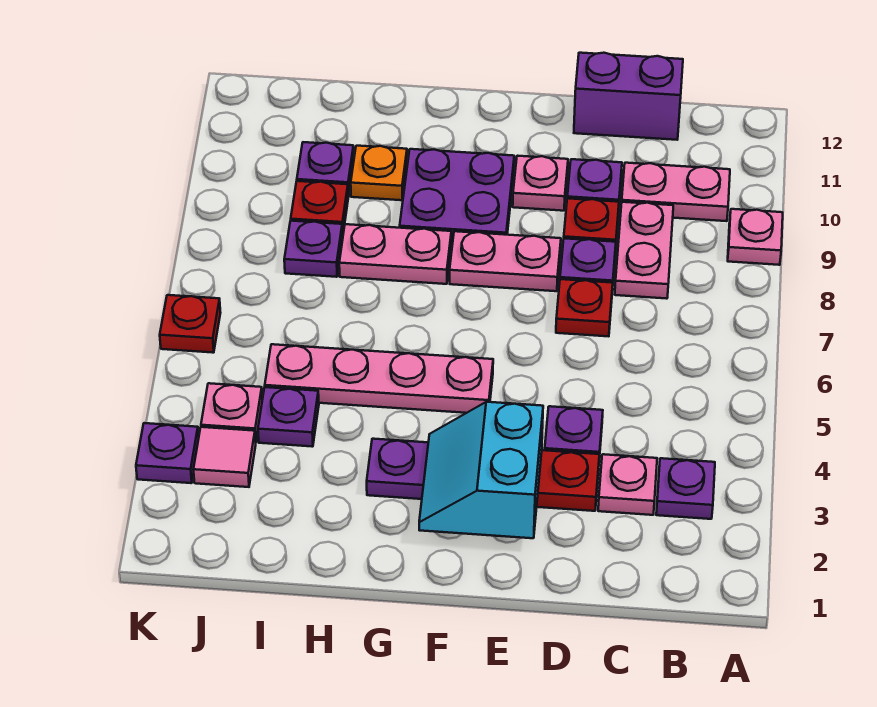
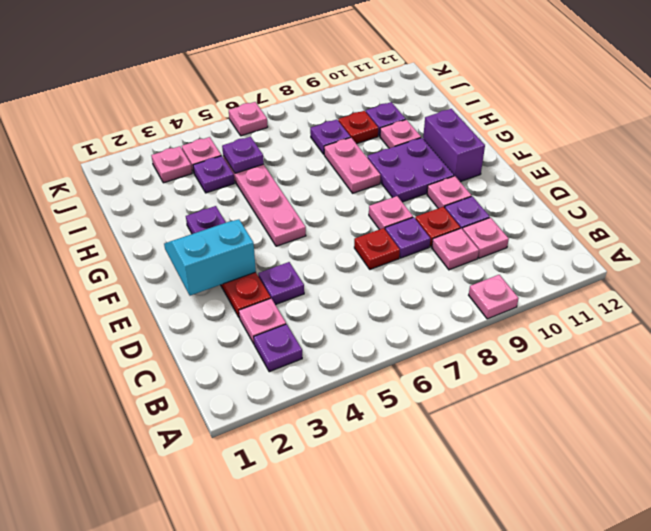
pink 1x2 plate [622,163,730,221] -> pink 1x1 plate [463,218,509,258]
pink 1x2 plate [615,202,673,299] -> pink 1x1 plate [432,228,479,270]
purple 1x2 brick [574,53,683,140] -> purple 1x2 brick moved to [423,109,485,182]
pink 1x2 plate [450,231,561,291] -> pink 1x1 plate [369,196,413,230]
orange 1x1 plate [351,146,407,200] -> pink 1x1 plate [380,120,421,148]
pink 1x1 tile [193,427,256,487] -> pink 1x1 plate [151,146,192,183]
purple 1x1 plate [136,423,199,483] -> purple 1x1 plate moved to [222,137,264,173]
red 1x1 plate [160,295,221,353] -> pink 1x1 plate [229,102,268,136]

